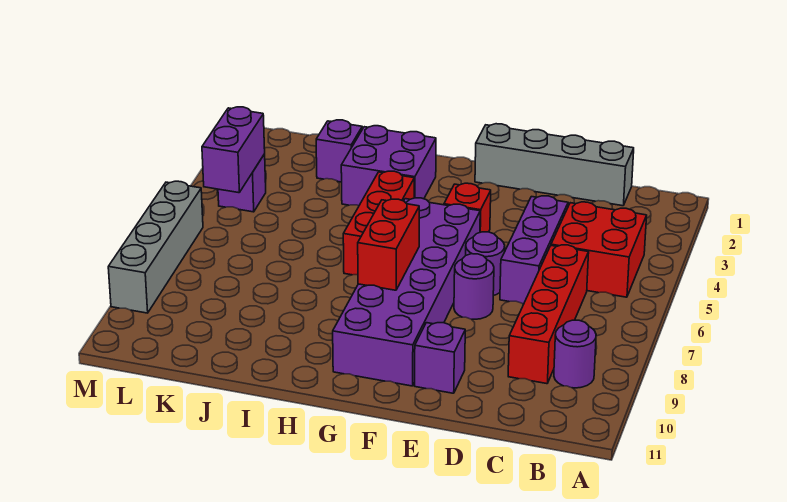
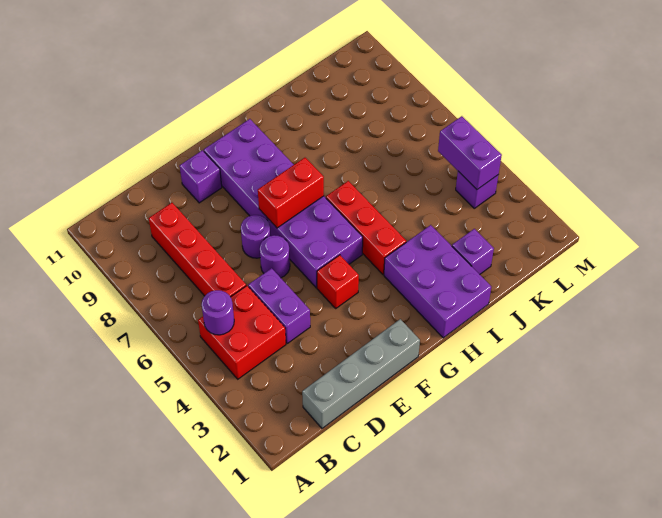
purple 1x1 round brick [554,320,596,388] -> purple 1x1 round brick moved to [202,290,234,335]
purple 1x3 brick [500,196,568,304] -> purple 1x2 brick [248,268,310,343]
red 1x2 brick [358,199,419,290] -> red 1x2 brick turned to [258,158,324,228]
purple 2x2 brick [341,126,436,206] -> purple 2x3 brick [384,225,491,338]
grey 1x4 brick [108,181,203,313] -> none

